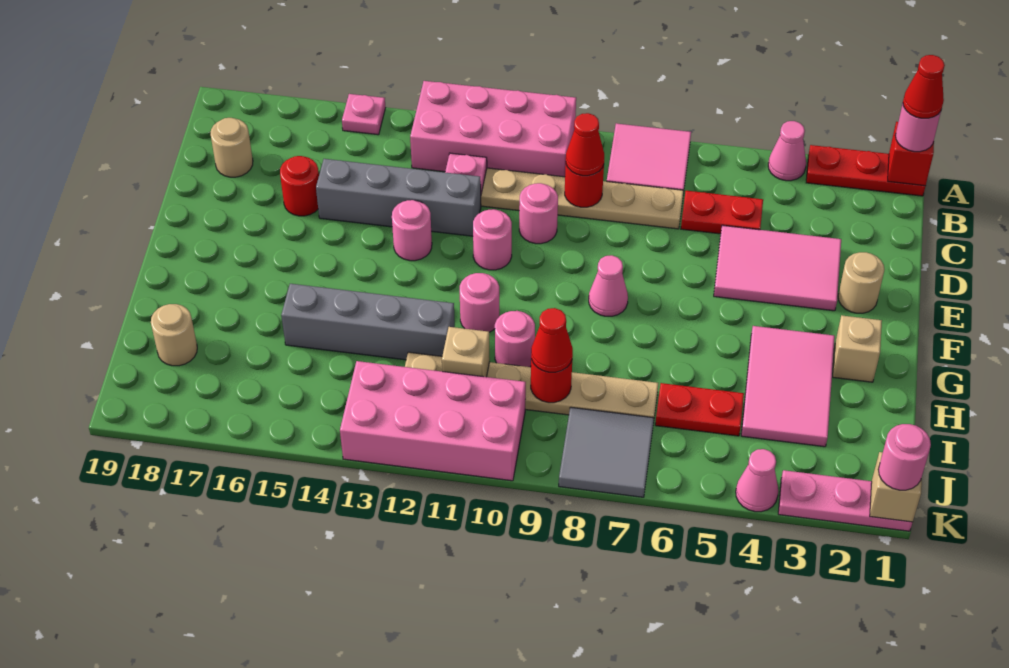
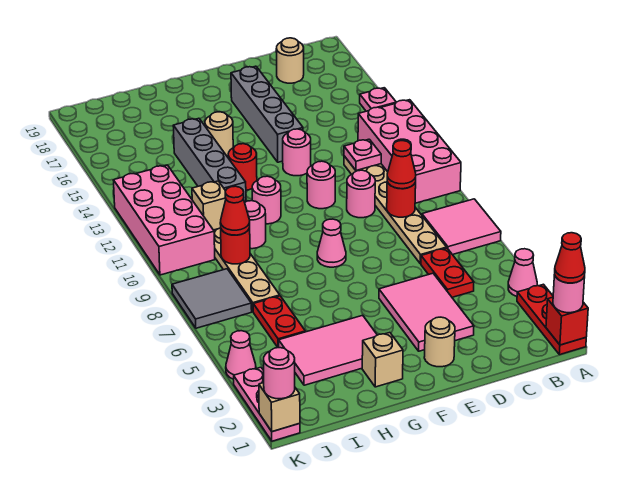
grey 1x4 brick [316,159,481,236] -> grey 1x4 brick moved to [231,66,303,162]
red 1x1 round brick [280,156,319,216] -> red 1x1 round brick moved to [228,144,257,190]
tan 1x1 round brick [151,304,197,366] -> tan 1x1 round brick moved to [205,112,233,157]

